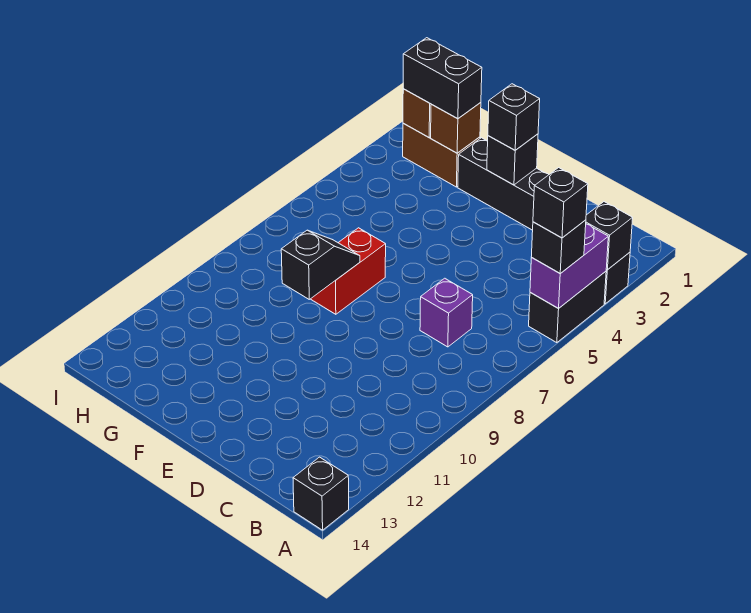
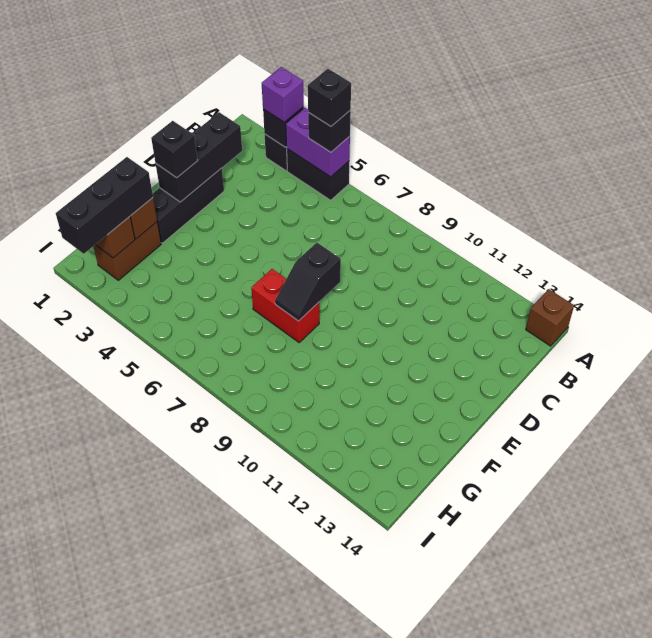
black 1x1 brick [293,457,349,530] -> brown 1x1 brick [526,289,574,346]
purple 1x1 brick [420,278,473,347] -> purple 1x1 brick moved to [262,67,304,123]
black 1x1 brick [487,134,538,185] -> black 1x3 brick [156,112,242,202]
black 1x2 slope [281,230,360,299] -> black 1x2 slope turned to [275,243,341,321]
black 1x2 brick [403,38,482,119] -> black 1x3 brick [56,157,153,254]

